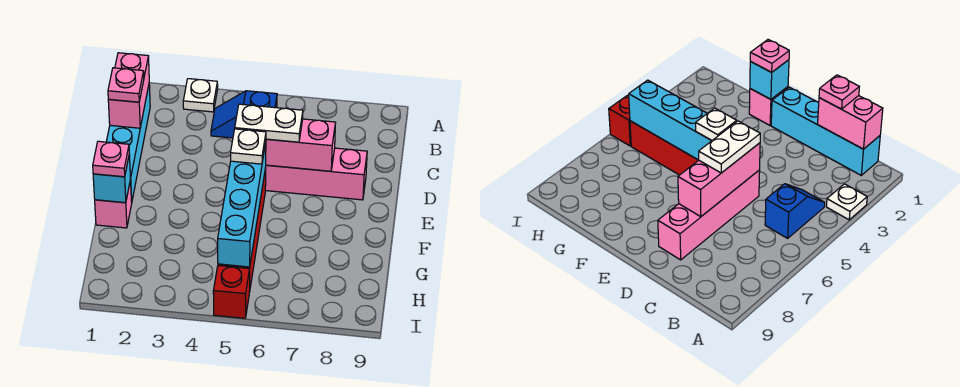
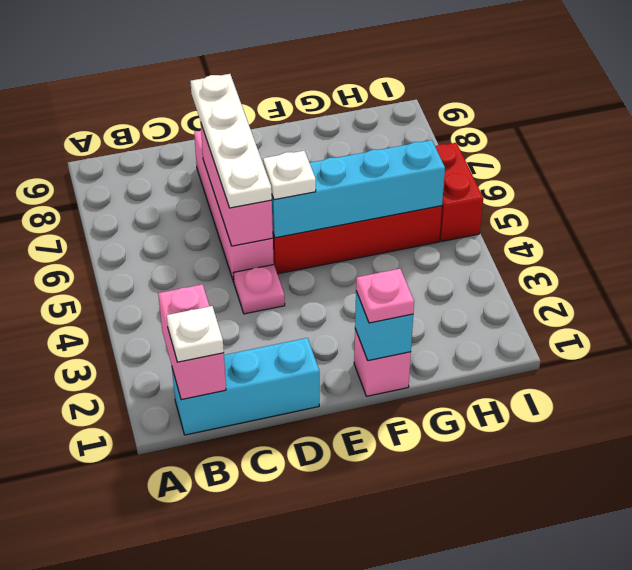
white 1x1 plate [183,79,218,112] -> white 1x1 plate moved to [167,306,224,362]
cyan 1x4 brick [106,85,150,202] -> cyan 1x3 brick [172,338,319,435]
pink 1x2 brick [108,53,149,128] -> pink 1x2 brick turned to [158,284,226,400]
blue 1x2 slope [211,91,277,138] -> none
pink 1x1 plate [108,68,144,102] -> pink 1x1 plate moved to [234,265,285,314]
white 1x2 plate [235,104,303,142] -> white 1x4 plate [190,74,272,208]
red 1x1 brick [213,265,250,318] -> red 1x2 brick [435,143,483,242]

